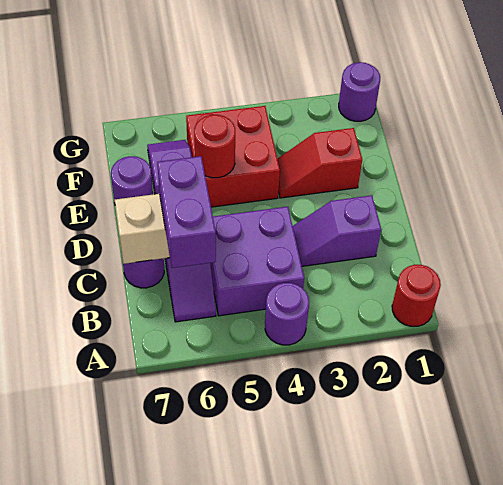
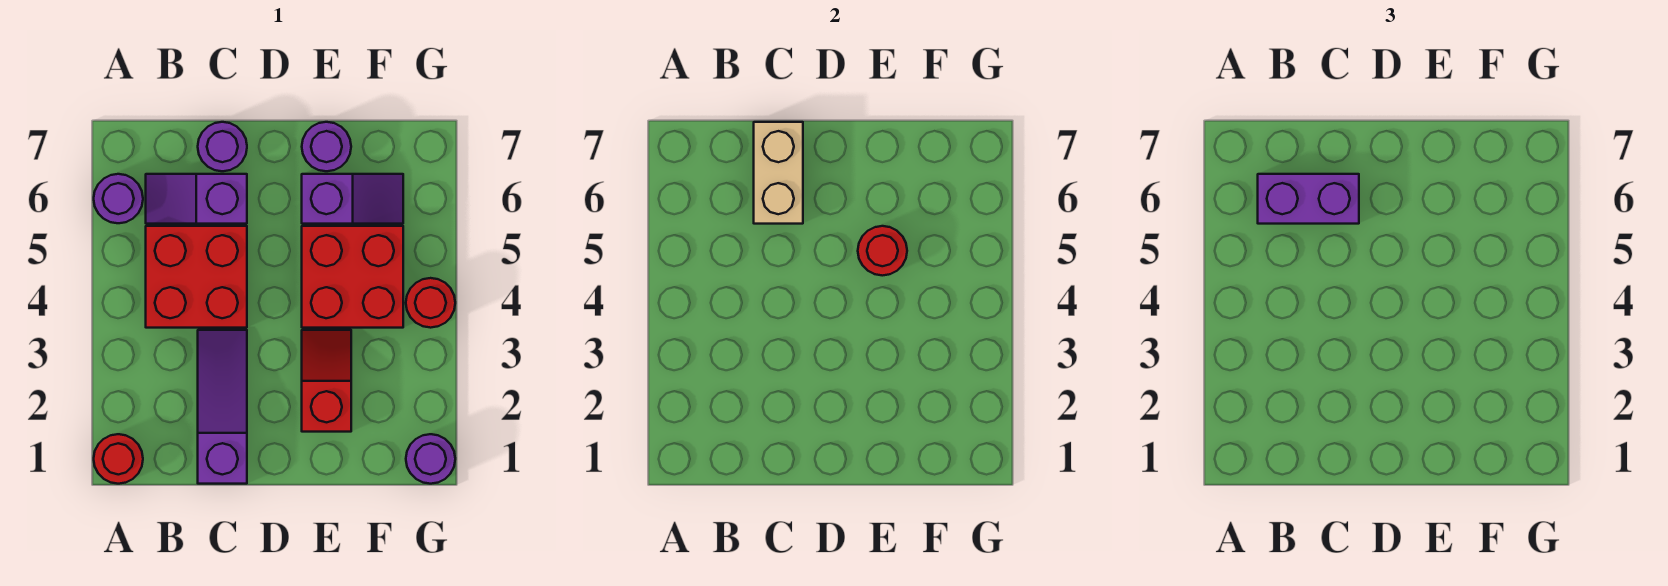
purple 1x1 round brick [265,283,309,345] -> purple 1x1 round brick moved to [94,174,143,223]
purple 2x2 brick [210,207,304,316] -> red 2x2 brick [146,226,247,328]
purple 1x2 slope [293,195,381,266] -> purple 1x3 slope [198,330,247,484]
none -> red 1x1 round brick [406,278,455,328]

